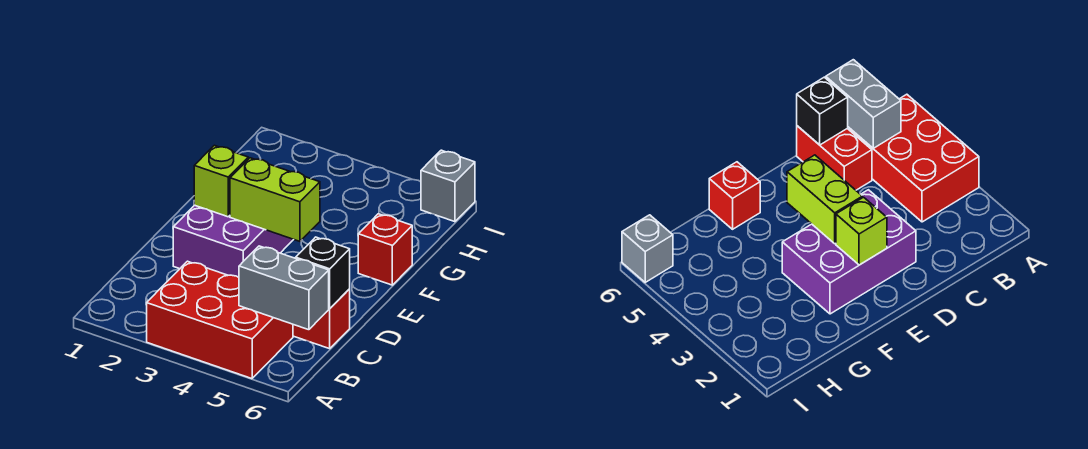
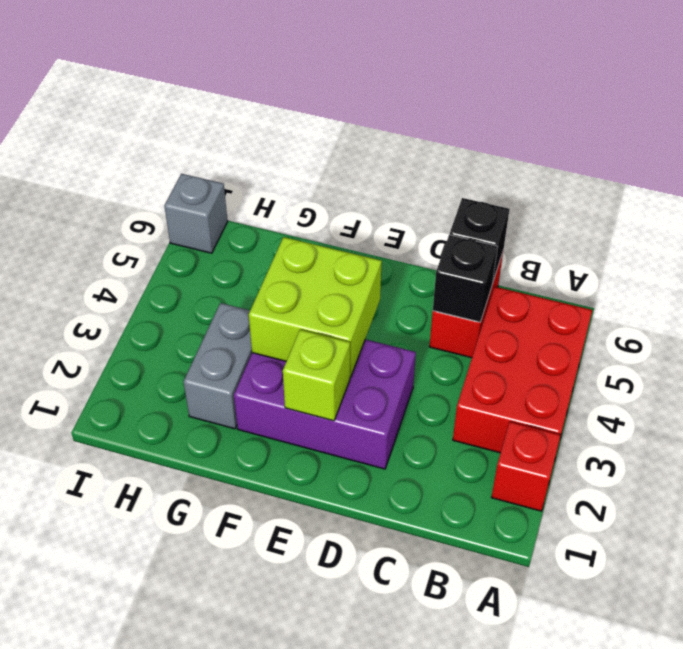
grey 1x2 brick [239,246,329,330] -> grey 1x2 brick moved to [184,303,252,429]
none -> black 1x1 brick [433,235,498,322]
lime 1x2 brick [230,158,320,241] -> lime 2x2 brick [249,237,382,378]
red 1x1 brick [358,214,412,285] -> red 1x1 brick moved to [491,422,561,511]

